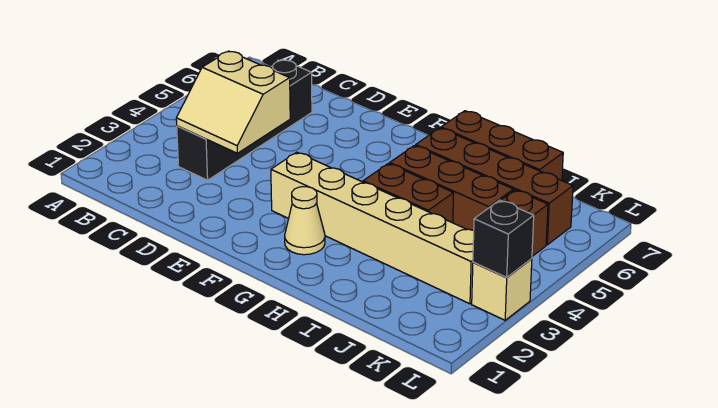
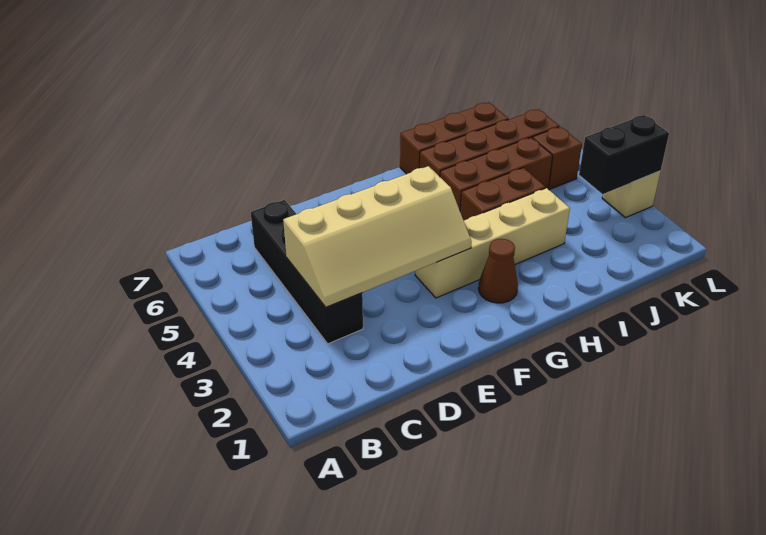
tan 2x2 slope [176,51,290,153] -> tan 2x4 slope [283,166,471,307]
tan 1x6 brick [271,152,474,304] -> tan 1x4 brick [415,188,570,298]
tan 1x1 cone [285,187,325,255] -> brown 1x1 cone [478,239,518,303]
black 1x1 brick [473,200,534,277] -> black 1x2 brick [579,115,669,194]

